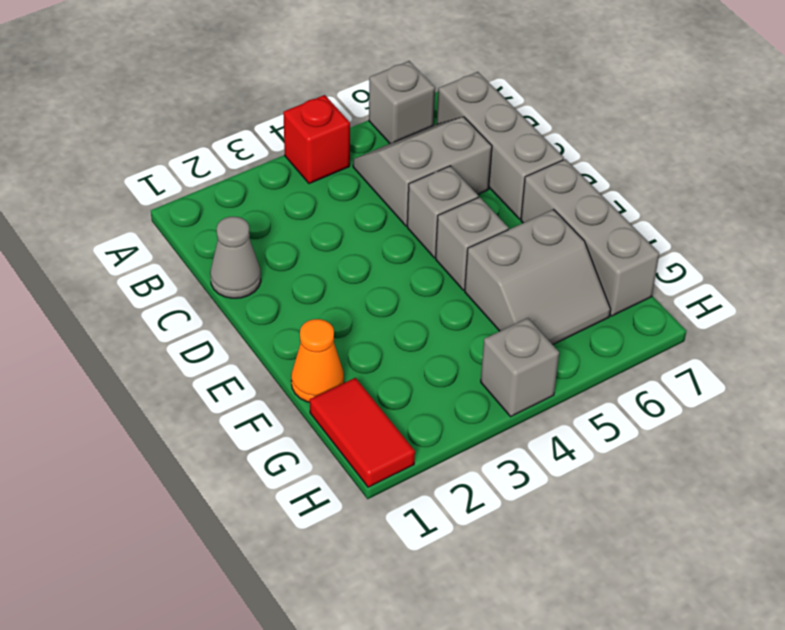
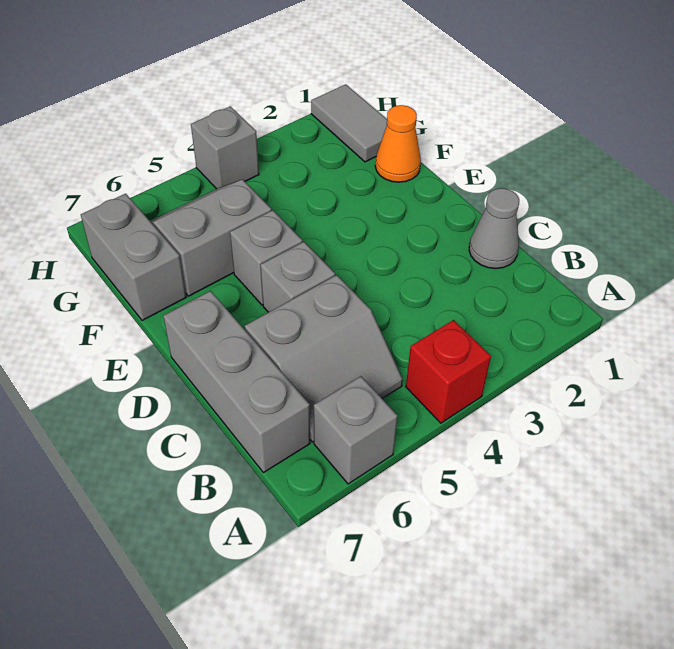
grey 1x3 brick [521,159,659,316] -> grey 1x2 brick [81,194,186,321]
red 1x2 tile [310,378,415,487] -> grey 1x2 tile [311,84,387,162]

